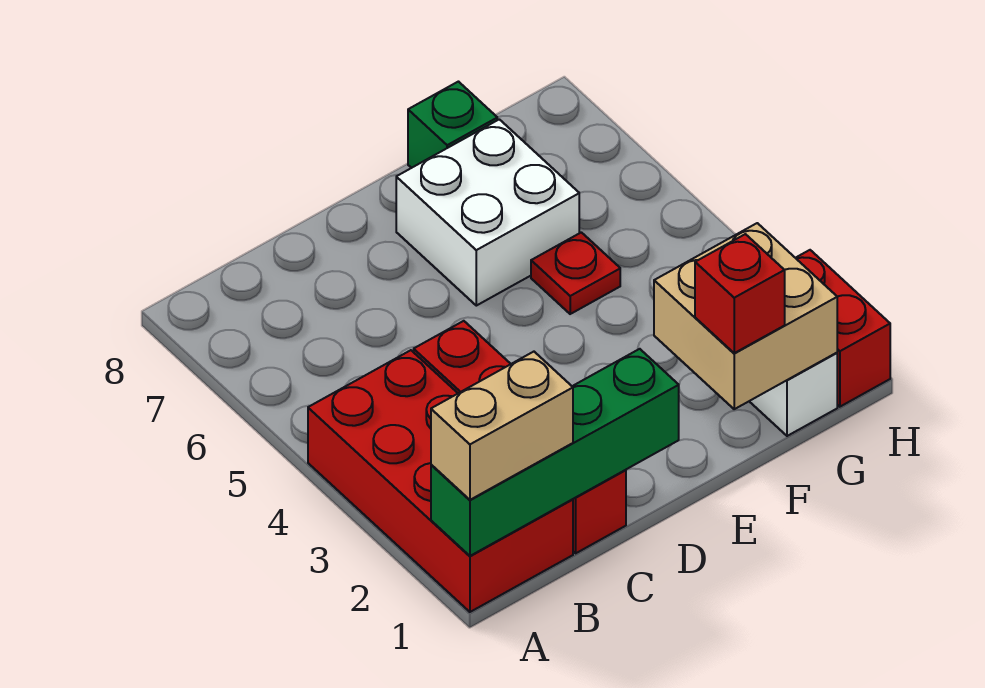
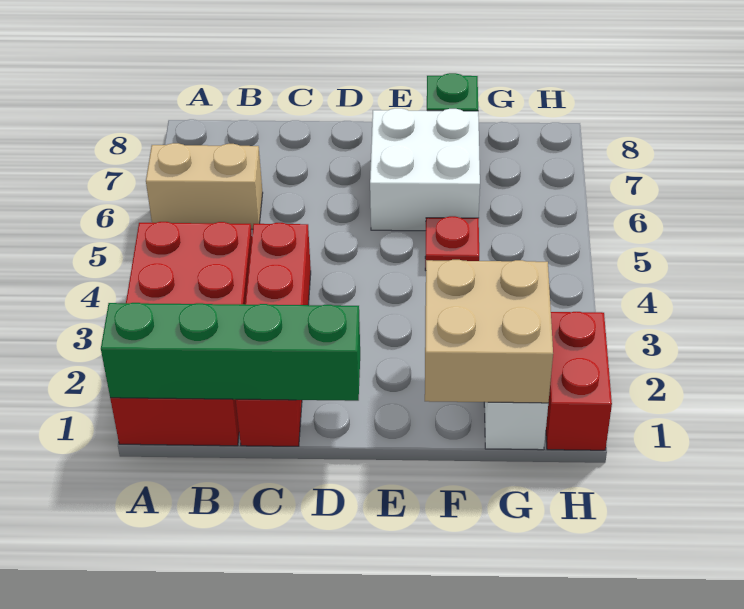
tan 1x2 brick [431,352,573,500] -> tan 1x2 brick moved to [146,143,263,229]
red 1x1 brick [695,234,785,353] -> none

